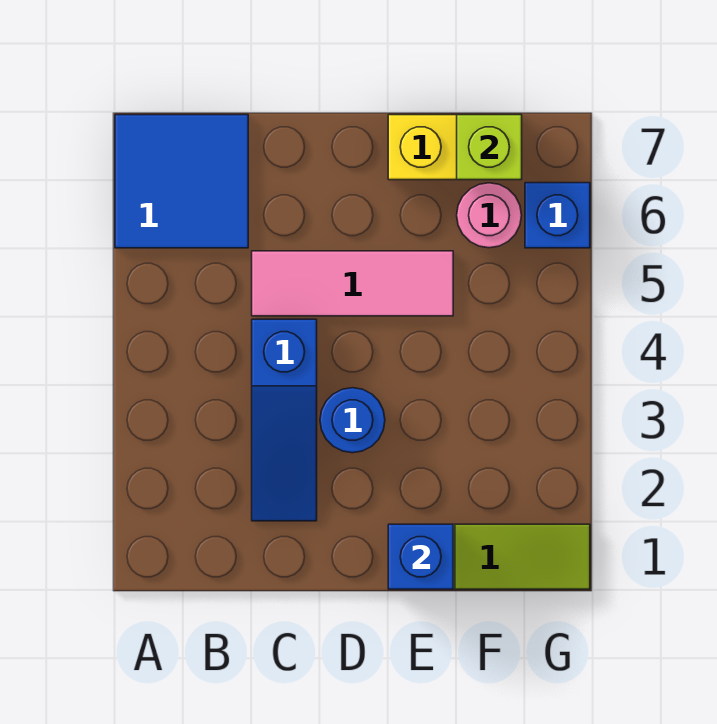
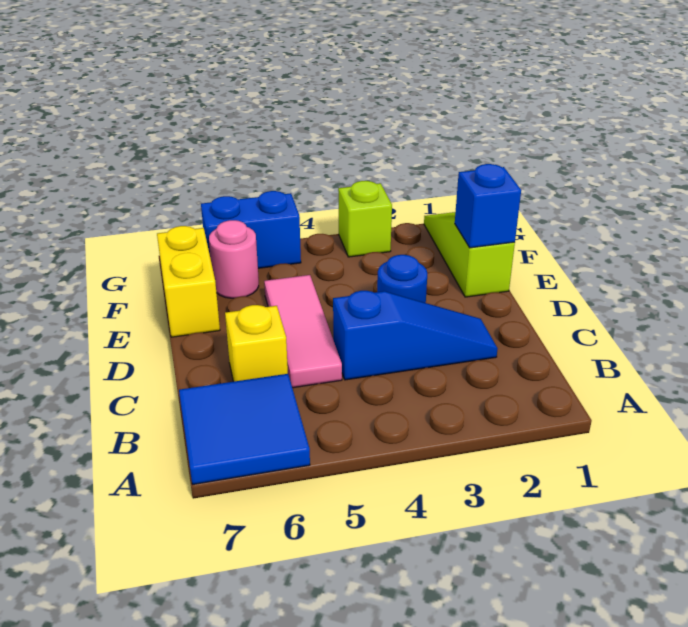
none -> yellow 1x1 brick [225,305,288,382]
lime 1x1 brick [457,115,522,180] -> lime 1x1 brick moved to [338,181,392,257]
blue 1x1 brick [525,183,590,248] -> blue 1x2 brick [201,191,301,268]

